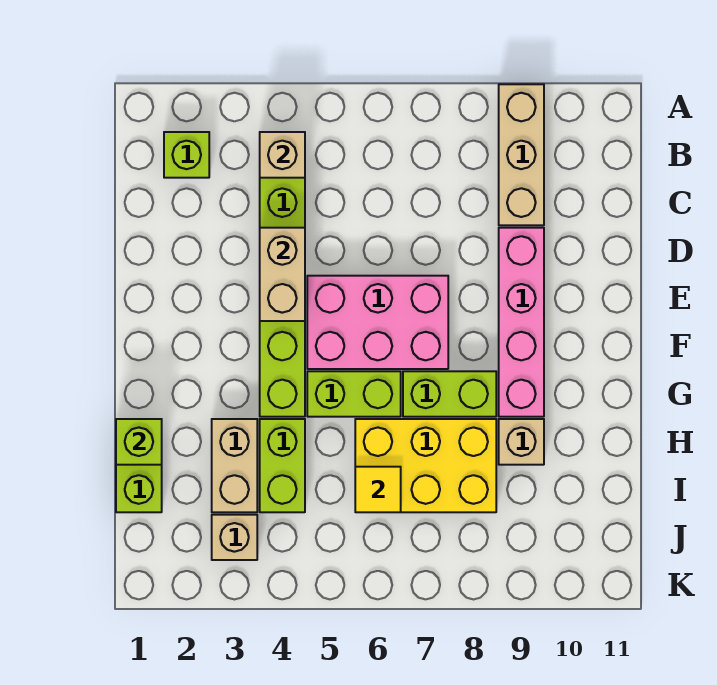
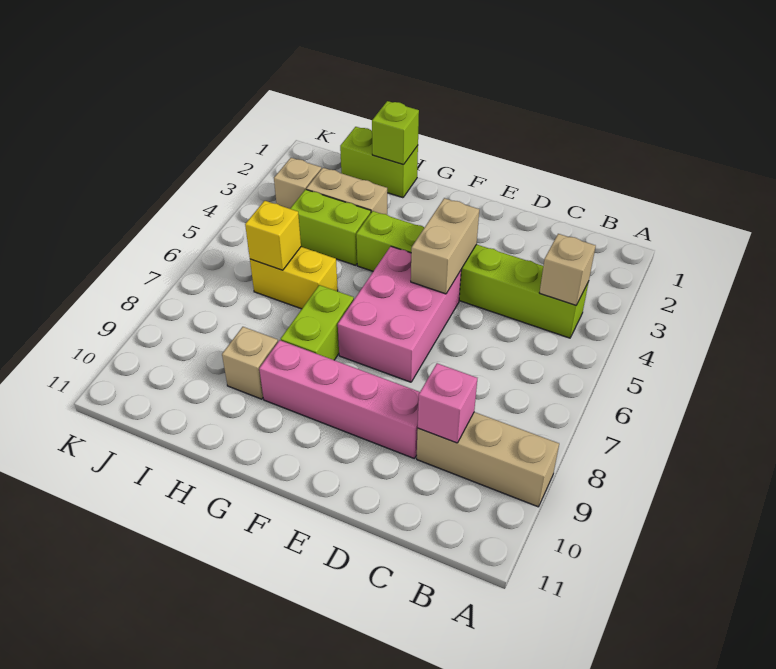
lime 1x1 brick [164,132,209,178] -> none
none -> pink 1x1 brick [418,363,477,443]
tan 1x2 brick [260,228,305,321] -> tan 1x2 brick turned to [411,198,479,294]
lime 1x2 brick [307,371,401,417] -> none
yellow 2x3 brick [355,419,496,512] -> yellow 1x2 brick [250,247,338,309]
yellow 1x1 tile [355,467,401,512] -> yellow 1x1 brick [245,201,301,270]

